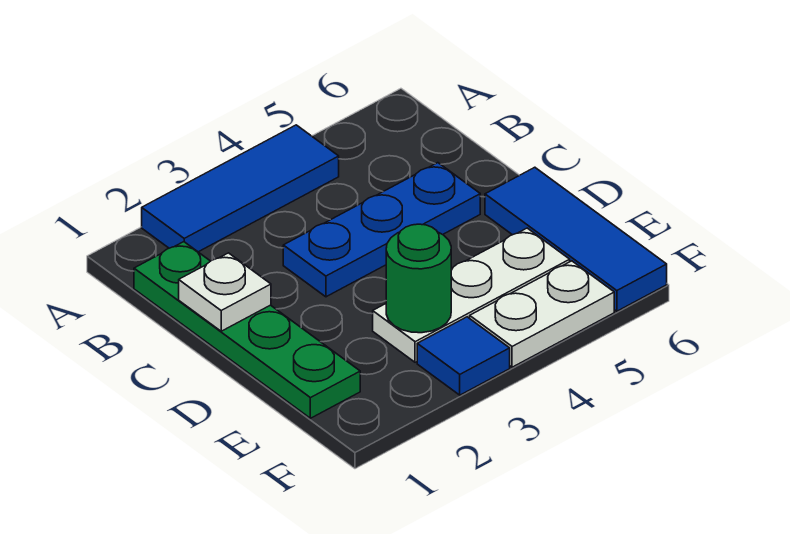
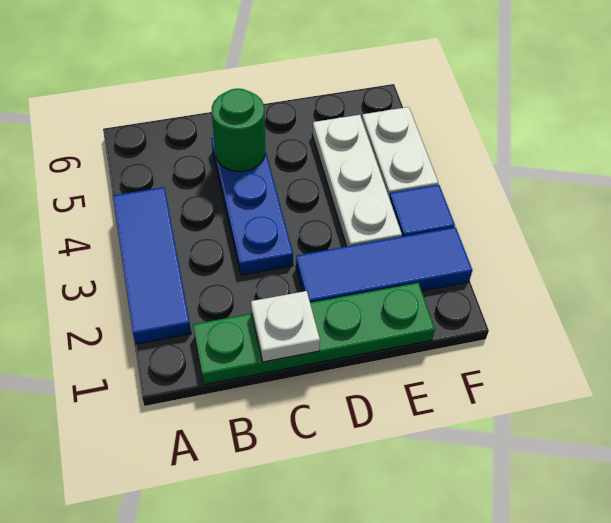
blue 1x3 tile [485,167,667,311] -> blue 1x3 tile moved to [296,227,472,303]
green 1x1 round brick [386,224,451,333] -> green 1x1 round brick moved to [212,89,265,172]

